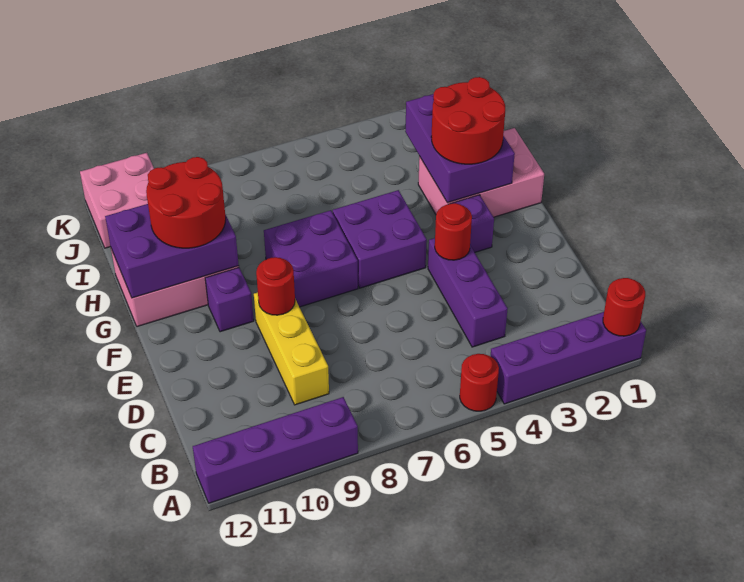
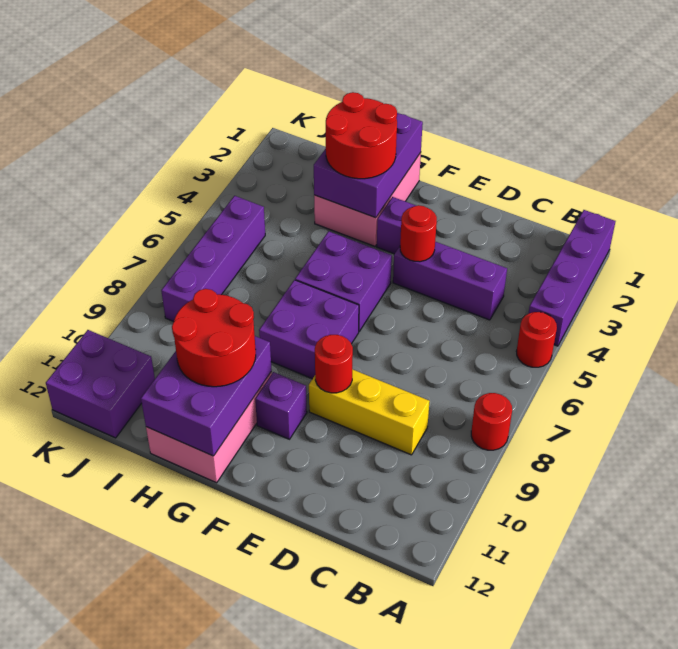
red 1x1 round brick [603,278,645,336] -> red 1x1 round brick moved to [471,393,512,450]
purple 1x4 brick [193,397,358,503] -> purple 1x4 brick moved to [161,196,265,322]
purple 2x3 brick [405,94,515,203] -> purple 2x3 brick turned to [314,113,423,218]
pink 2x2 brick [80,153,154,248] -> purple 2x2 brick [46,330,155,438]

